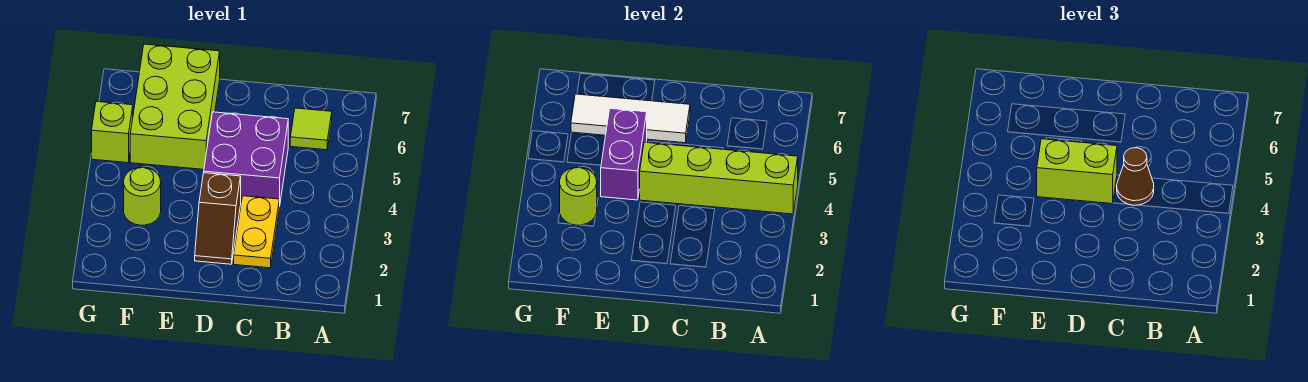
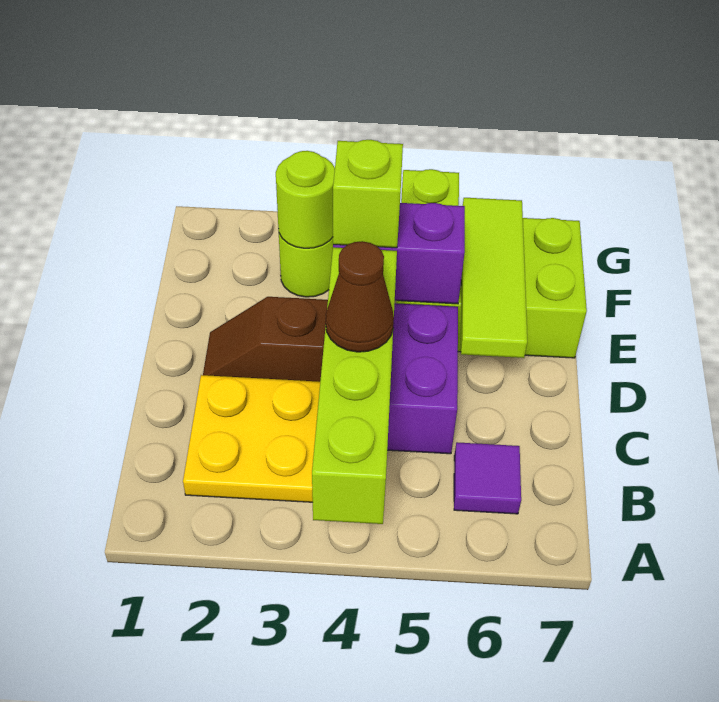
lime 1x1 tile [290,108,332,150] -> purple 1x1 tile [454,442,521,514]
yellow 1x2 plate [234,196,279,268] -> yellow 2x2 plate [183,375,320,502]
lime 1x2 brick [1037,139,1117,204] -> lime 1x1 brick [333,140,403,248]
white 1x3 tile [571,94,690,143] -> lime 1x3 tile [461,198,527,358]

